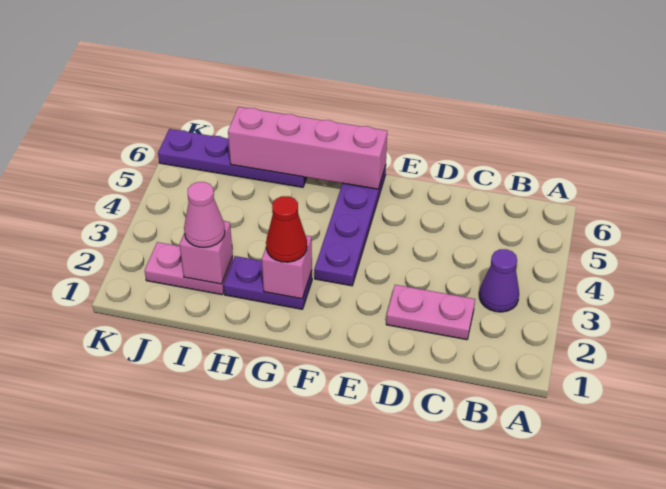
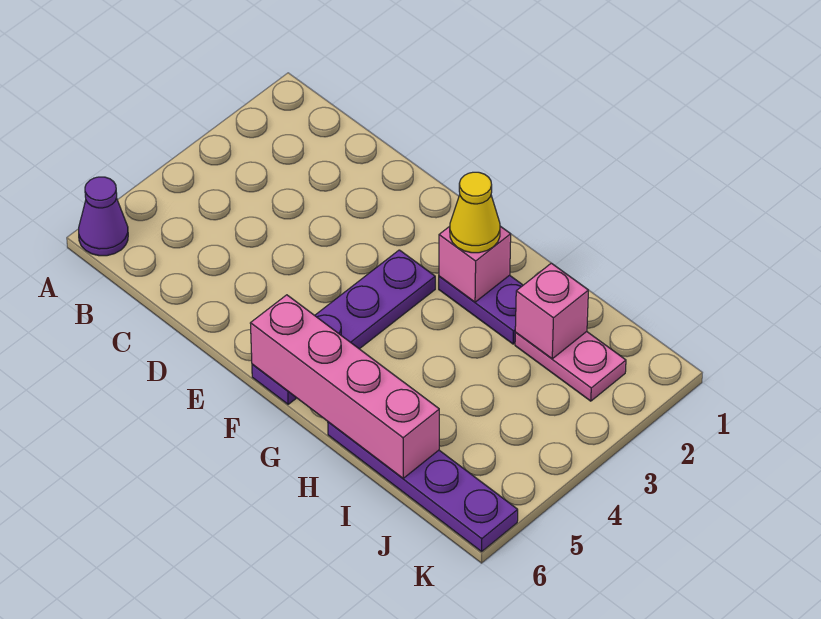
purple 1x1 cone [479,249,519,312] -> purple 1x1 cone moved to [79,177,128,256]
pink 1x2 plate [386,285,475,340] -> none
red 1x1 cone [266,196,307,262] -> yellow 1x1 cone [450,172,500,253]
pink 1x1 cone [184,182,225,247] -> none

